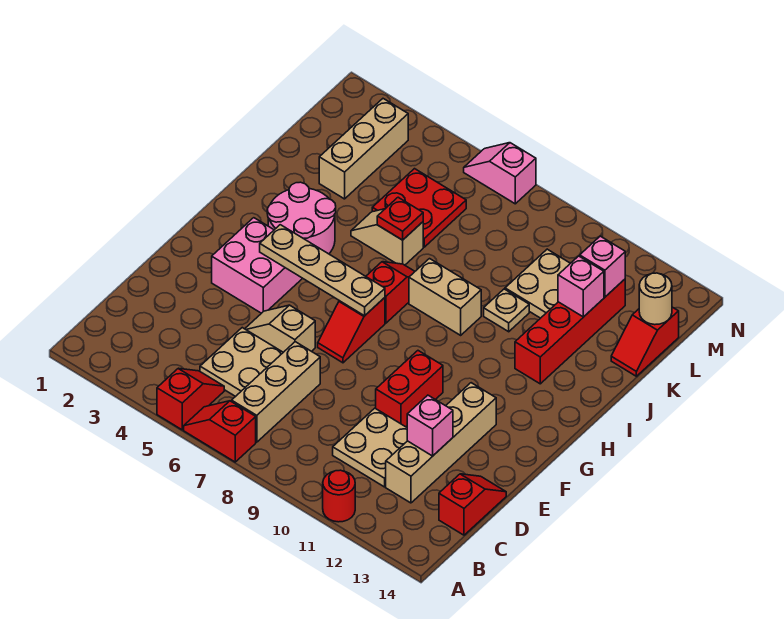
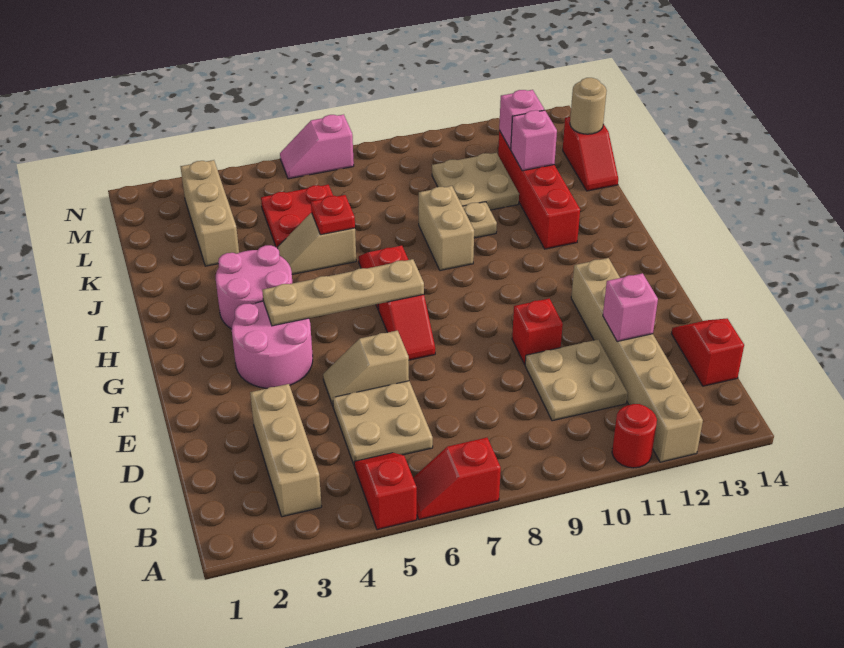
tan 1x3 brick [232,342,320,442] -> tan 1x3 brick moved to [250,384,322,517]
tan 1x4 brick [386,383,496,503] -> tan 1x6 brick [571,258,703,462]
red 1x2 brick [376,351,443,427] -> red 1x1 brick [512,299,563,364]
pink 2x2 brick [212,218,303,313] -> pink 2x2 round brick [232,301,313,388]
tan 1x2 brick [409,259,481,335] -> tan 1x2 brick turned to [419,186,474,271]

